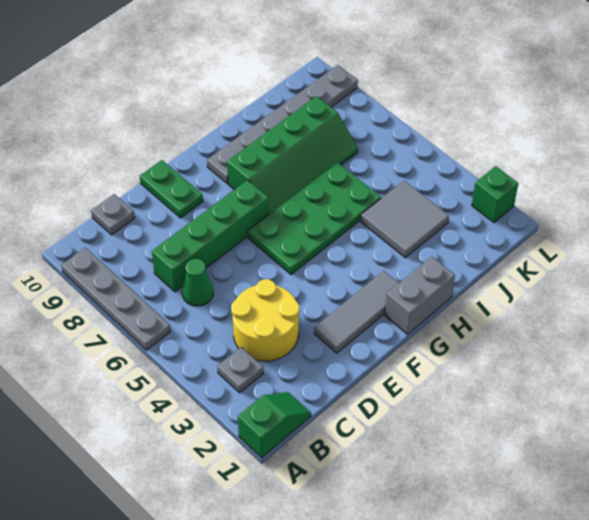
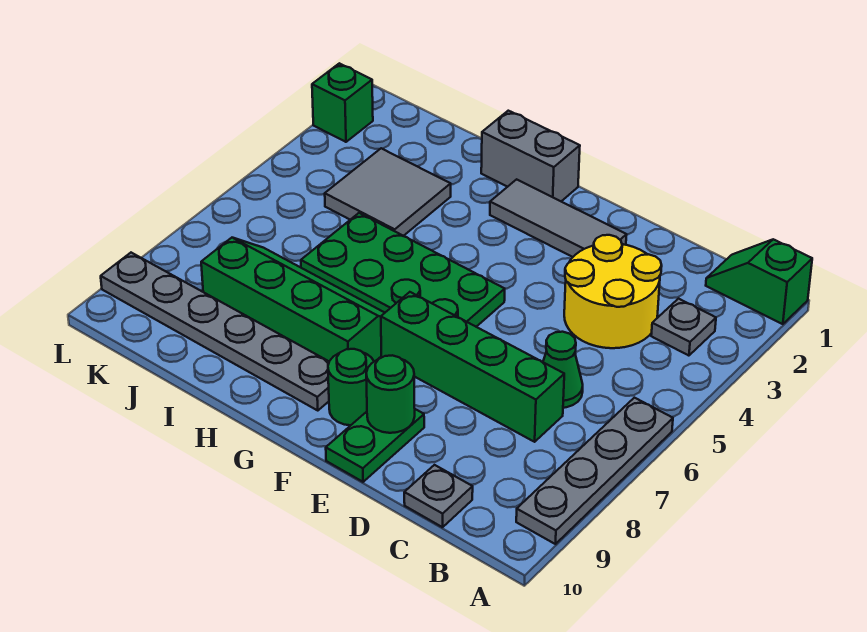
none -> green 1x1 round brick [366,355,415,433]
none -> green 1x1 round brick [328,349,374,425]

